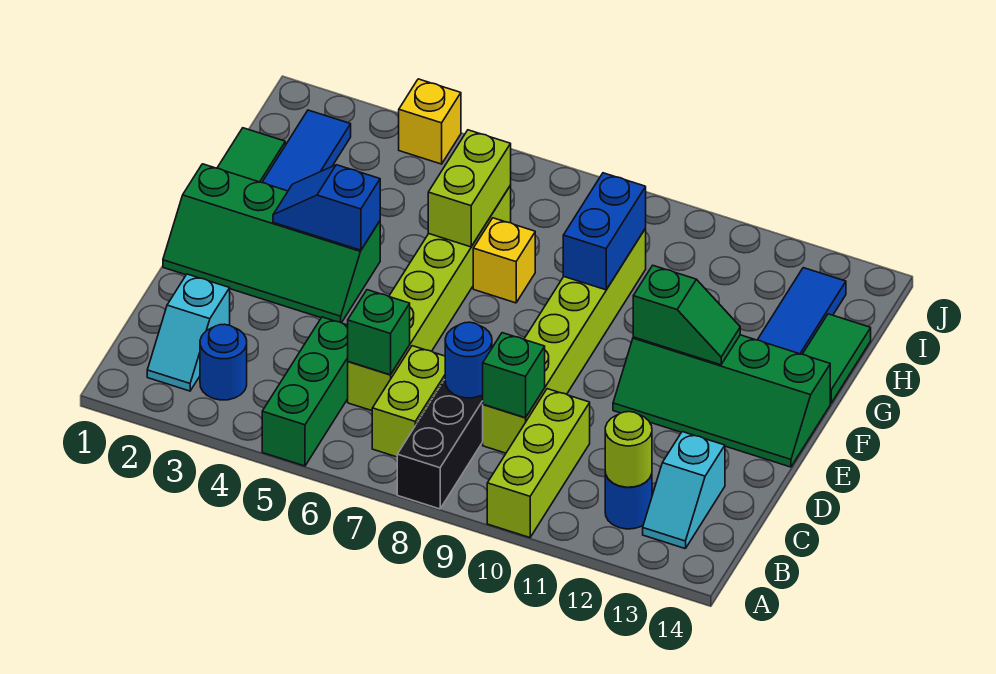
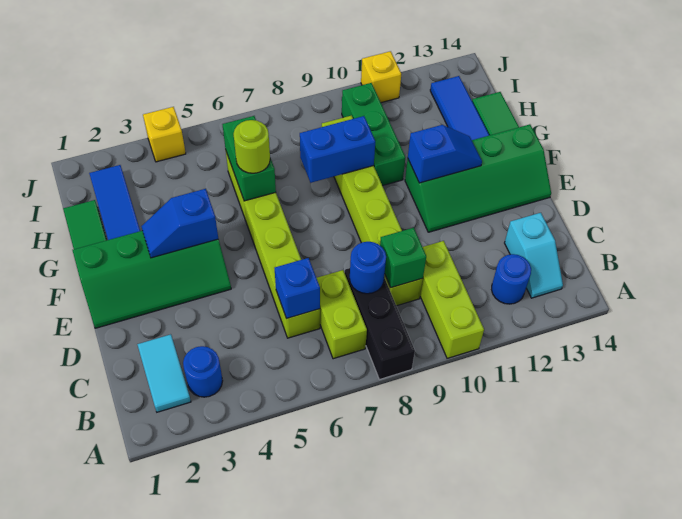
green 1x3 brick [262,317,348,466] -> green 1x3 brick moved to [342,83,405,186]
cyan 1x2 slope [147,274,230,391] -> cyan 1x2 tile [137,334,191,412]
lime 1x1 round brick [605,412,652,487] -> lime 1x1 round brick moved to [234,120,270,173]
green 1x1 brick [348,290,410,375] -> blue 1x1 brick [275,258,320,319]
green 1x2 slope [633,265,740,365] -> blue 1x2 slope [408,125,482,183]
lime 1x2 brick [428,130,511,247] -> green 1x2 brick [222,116,276,201]
yellow 1x1 brick [473,218,535,303] -> yellow 1x1 brick moved to [361,51,401,103]
blue 1x2 brick [563,173,646,290] -> blue 1x2 brick turned to [300,116,375,183]

